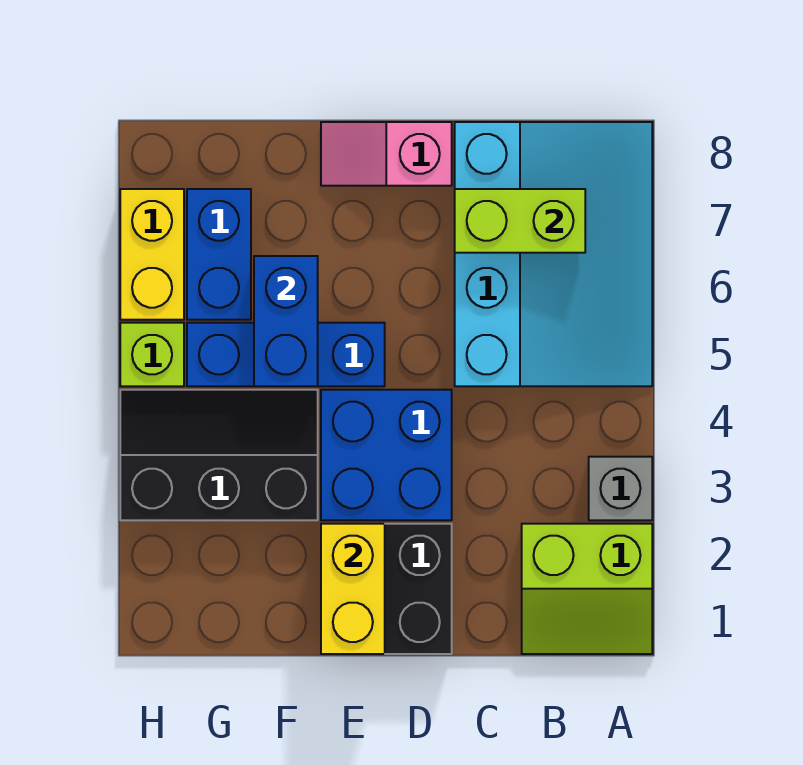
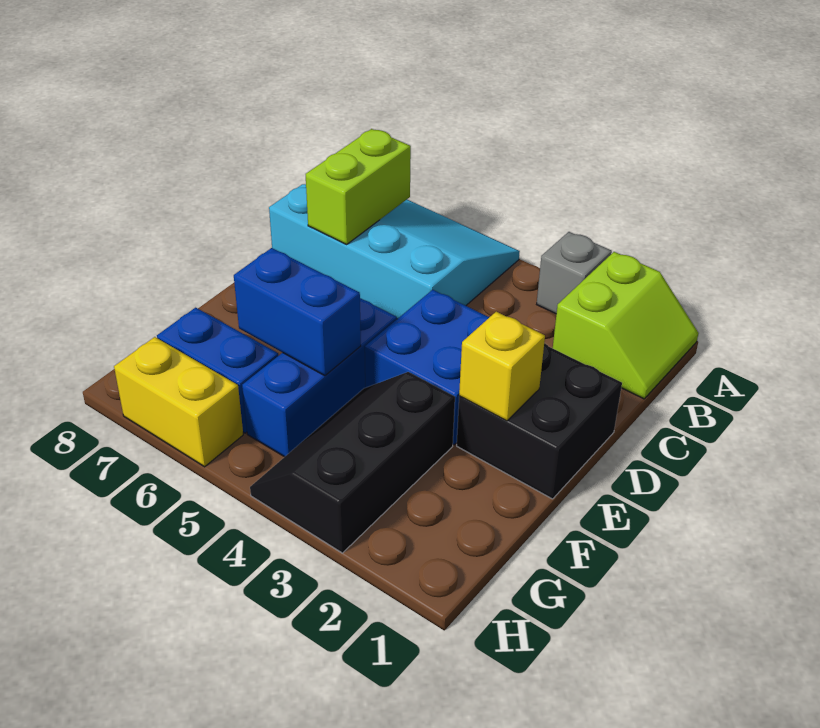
pink 1x2 slope [321,122,452,186] -> none
yellow 1x2 brick [321,524,385,654] -> yellow 1x1 brick [459,312,545,421]
lime 1x1 brick [120,323,184,386] -> none

